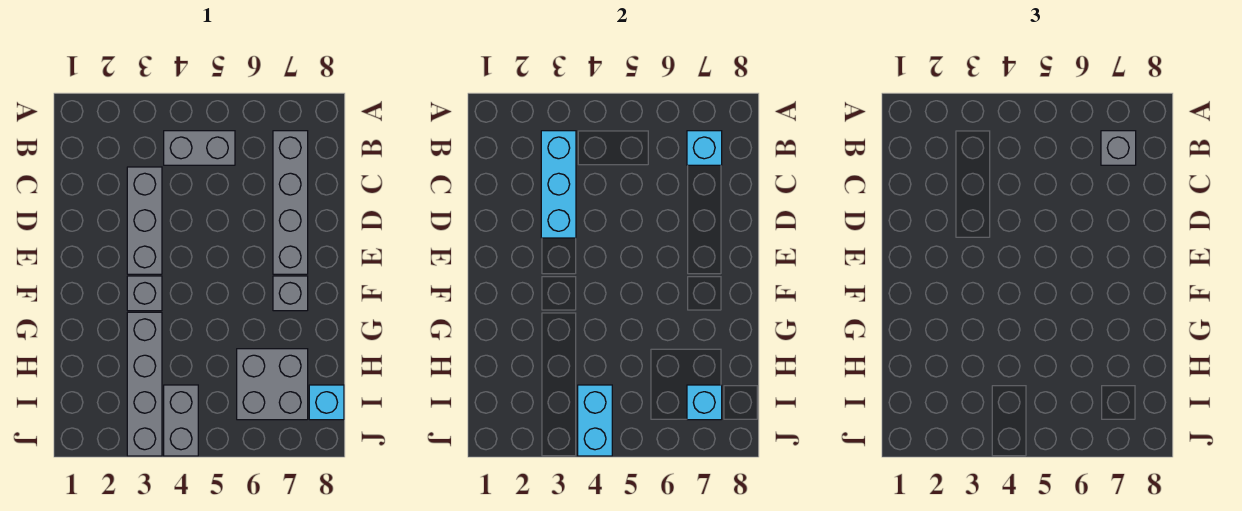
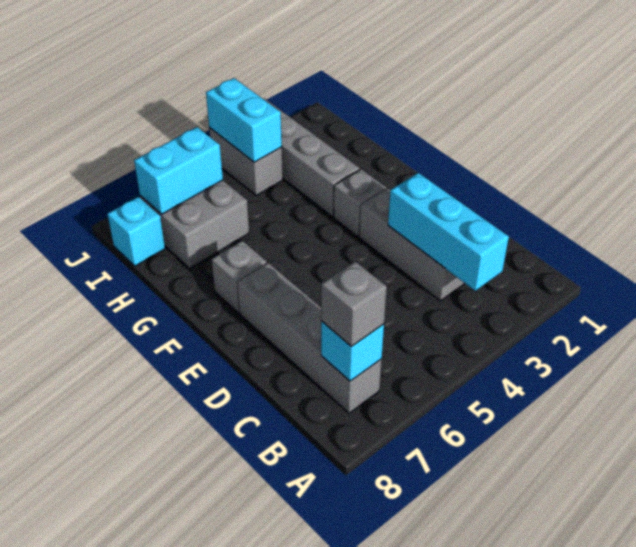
grey 1x2 brick [164,131,235,165] -> none
cyan 1x1 brick [687,385,722,420] -> cyan 1x2 brick [134,127,223,214]

